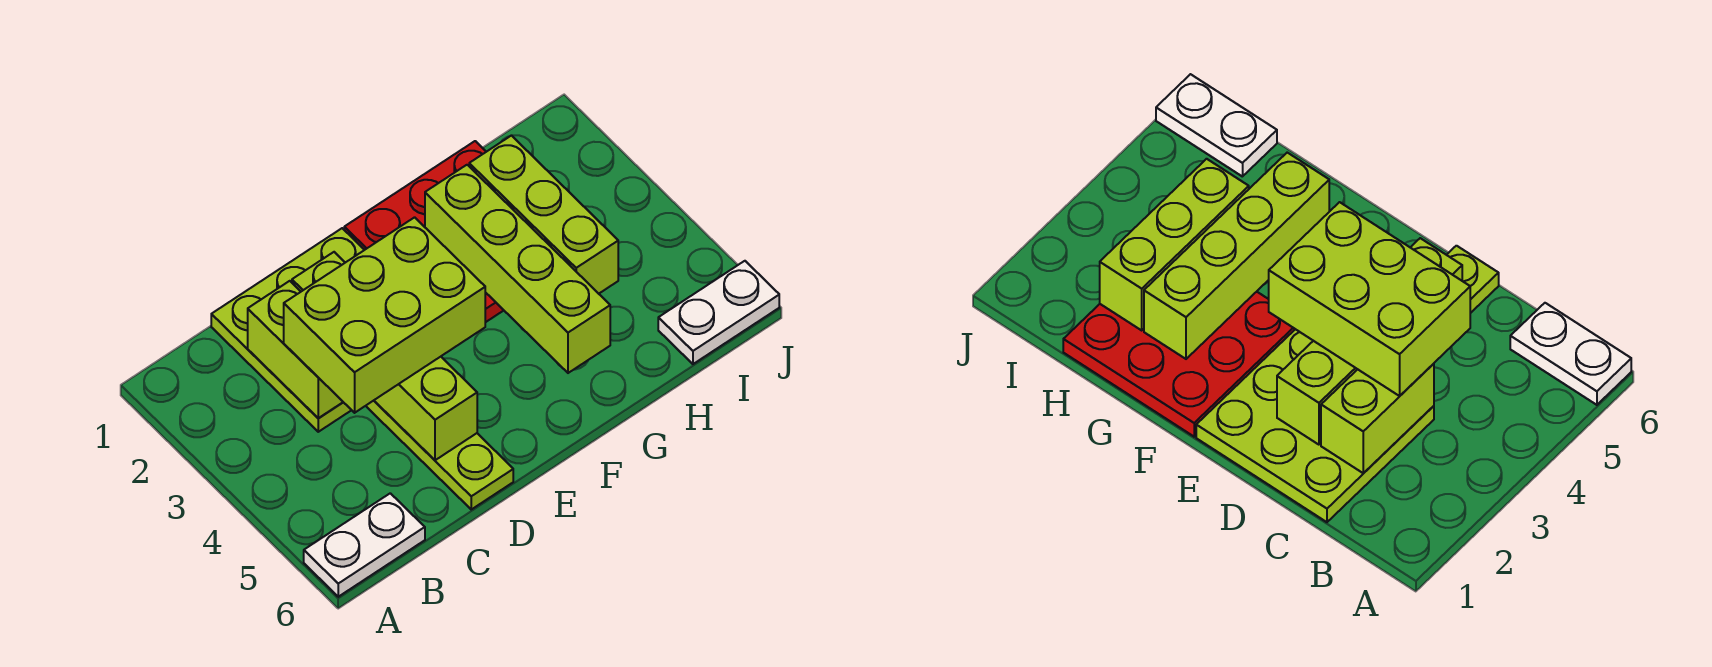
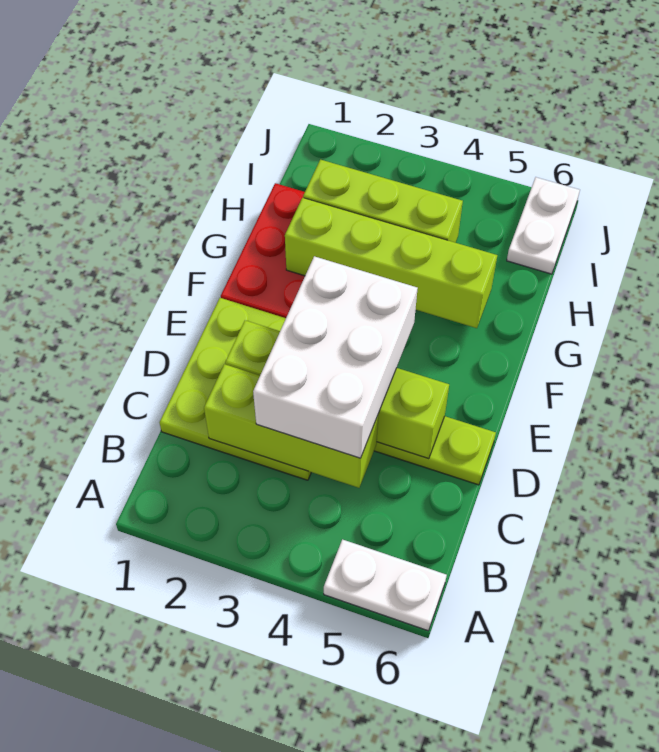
white 1x2 plate [304,493,425,597] -> white 1x2 plate turned to [324,539,447,631]
lime 1x2 brick [248,281,343,418] -> lime 1x3 brick [204,364,378,488]
lime 2x3 brick [284,217,485,413] -> white 2x3 brick [253,256,418,458]

